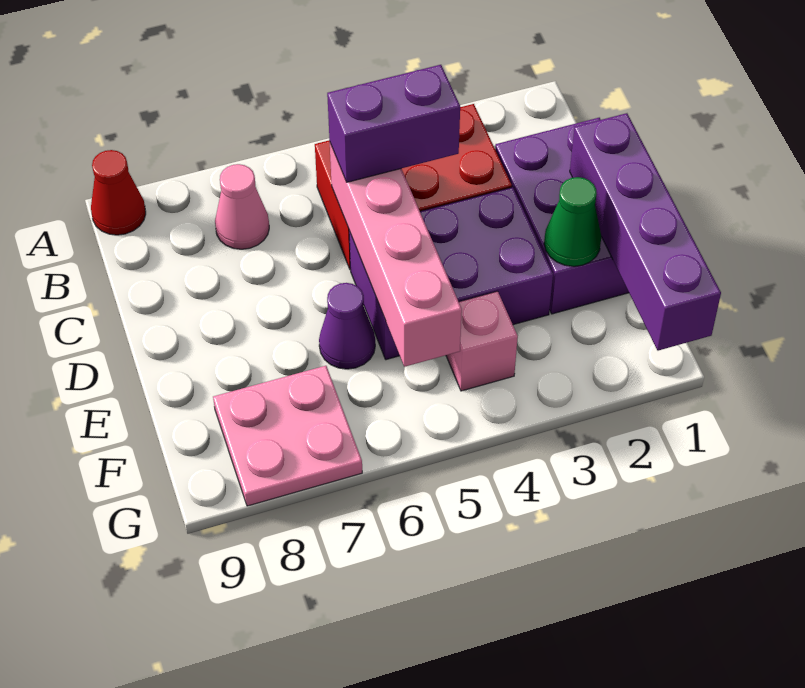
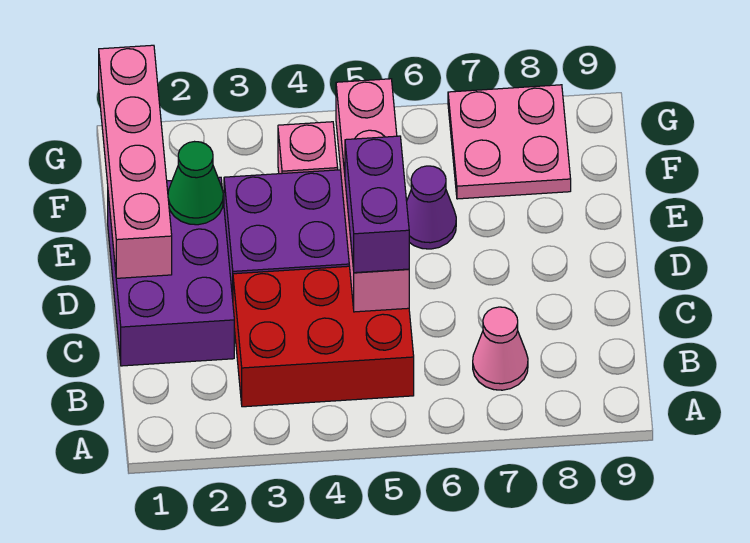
red 1x1 cone [91,150,146,235] -> none
purple 1x2 brick [327,65,460,182] -> purple 1x2 brick turned to [345,136,409,273]
purple 1x4 brick [570,113,721,351] -> pink 1x4 brick [99,45,172,278]

